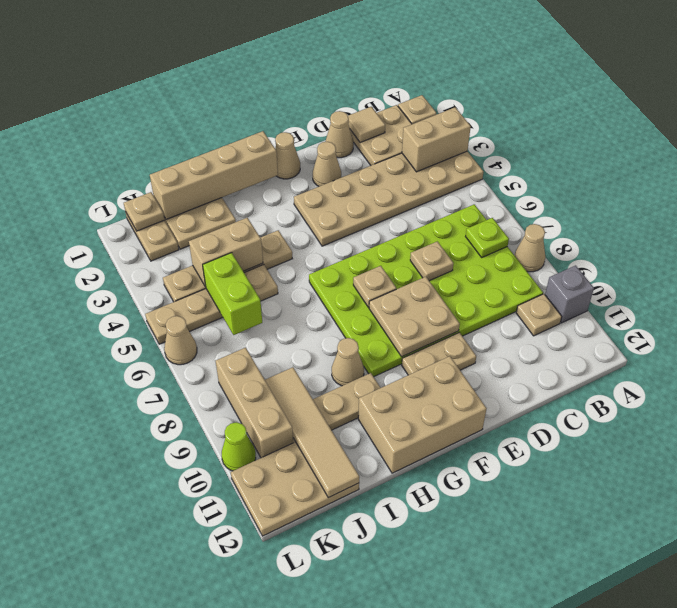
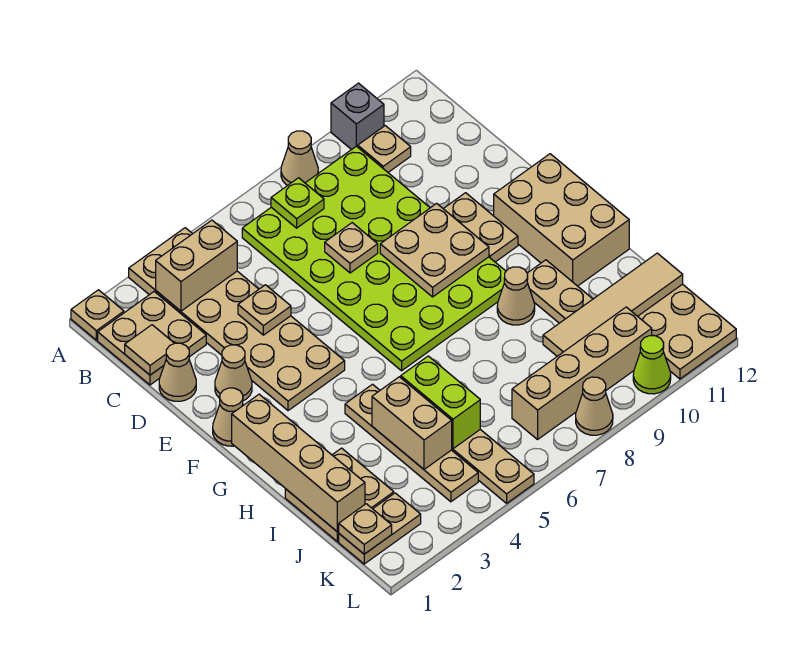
tan 1x2 brick [402,107,471,172] -> tan 1x2 brick turned to [156,220,237,311]
tan 1x1 plate [353,266,396,307] -> tan 1x1 plate moved to [238,285,291,335]
lime 1x2 brick [203,253,262,335] -> lime 1x2 brick turned to [401,356,480,449]
tan 1x3 brick [216,348,293,458] -> tan 1x4 brick [512,307,652,439]
tan 1x1 cone [164,316,197,365] -> tan 1x1 cone moved to [576,377,613,435]

